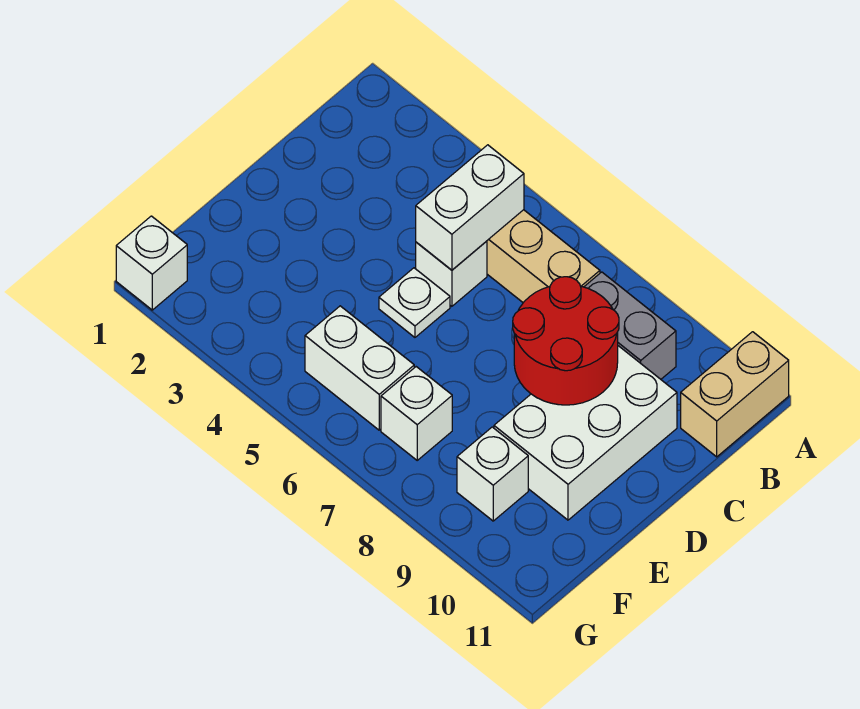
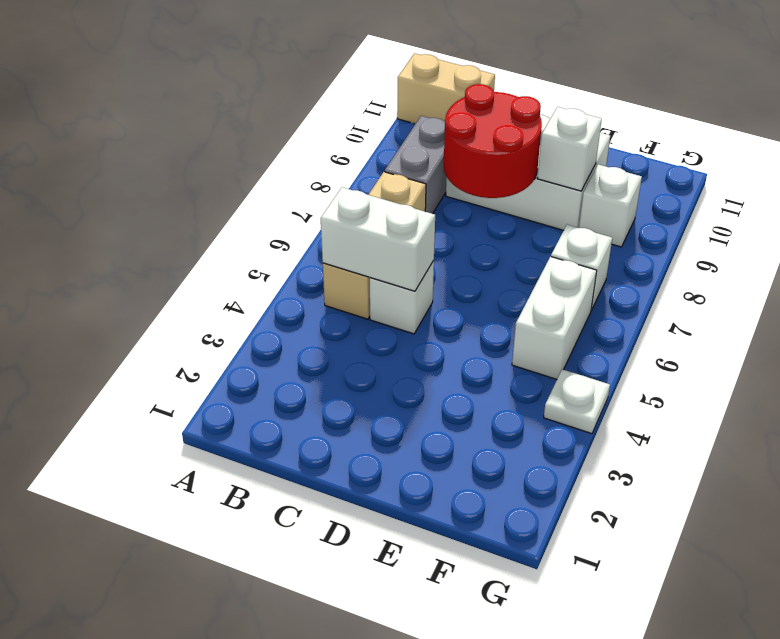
white 1x1 plate [379,268,450,337] -> white 1x1 plate moved to [544,369,610,434]
white 1x1 brick [116,216,187,310] -> white 1x1 brick moved to [537,107,602,191]

